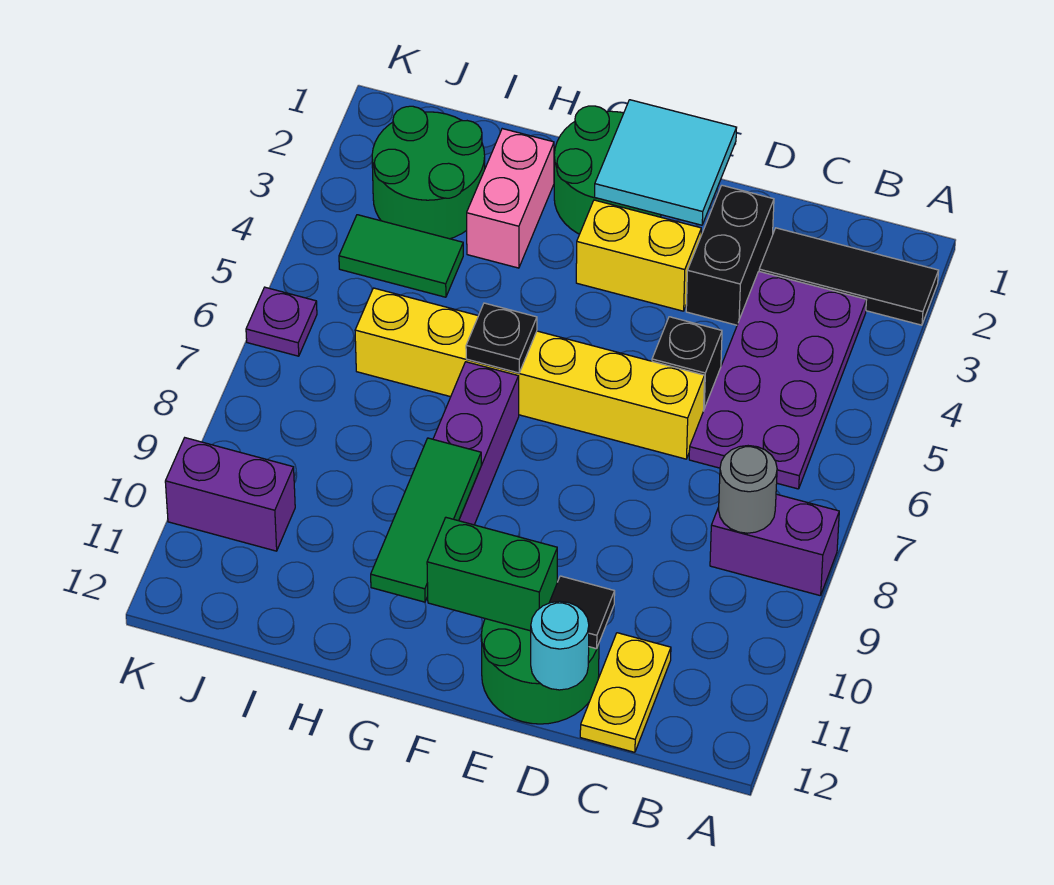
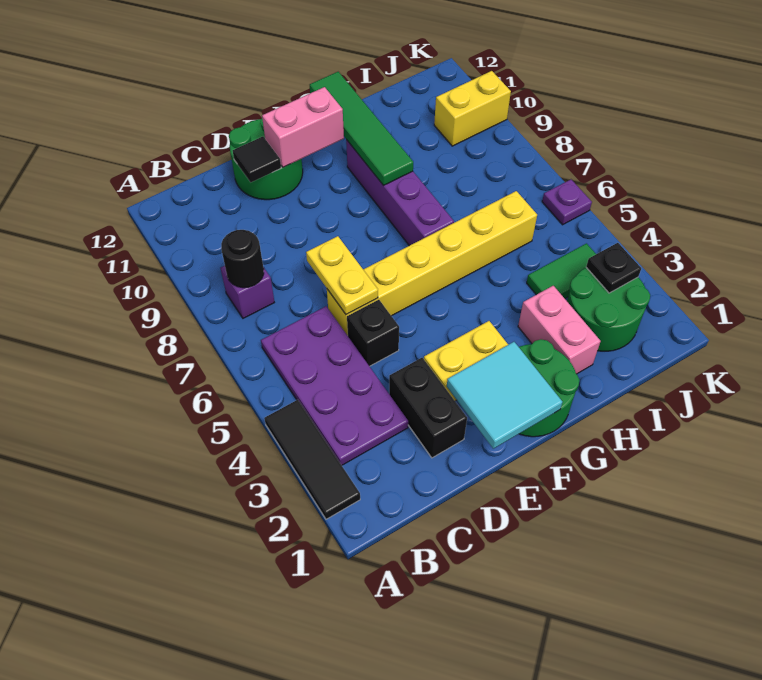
black 1x3 tile [759,228,939,325] -> black 1x3 tile turned to [264,400,360,519]
purple 1x2 brick [710,494,839,596] -> purple 1x1 brick [221,266,274,318]
grey 1x1 round brick [719,446,777,533] -> black 1x1 round brick [221,230,264,288]
yellow 1x2 plate [580,633,671,752] -> yellow 1x2 plate moved to [306,236,378,314]
cyan 1x1 round brick [531,601,589,690] -> none
green 1x2 brick [427,518,557,631] -> pink 1x2 brick [262,87,344,167]
black 1x1 plate [466,303,537,373] -> black 1x1 plate moved to [586,243,641,293]
green 1x3 tile [371,438,481,602] -> green 1x4 tile [310,72,413,185]
purple 1x2 brick [165,438,295,551] -> yellow 1x2 brick [434,71,511,146]

